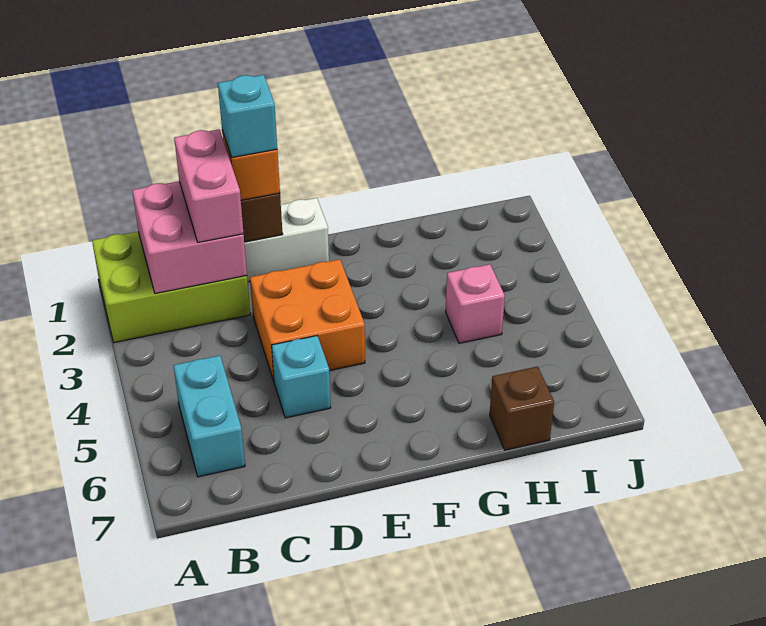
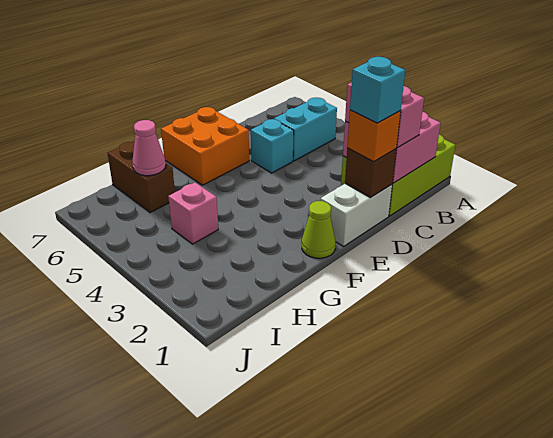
cyan 1x2 brick [173,356,245,477] -> cyan 1x2 brick turned to [274,98,337,161]
orange 2x2 brick [250,259,365,381] -> orange 2x2 brick moved to [161,107,249,185]
none -> lime 1x1 cone [302,201,336,258]
none -> pink 1x1 cone [132,120,166,176]
brown 1x1 brick [490,366,554,450] -> brown 1x2 brick [108,141,175,213]

